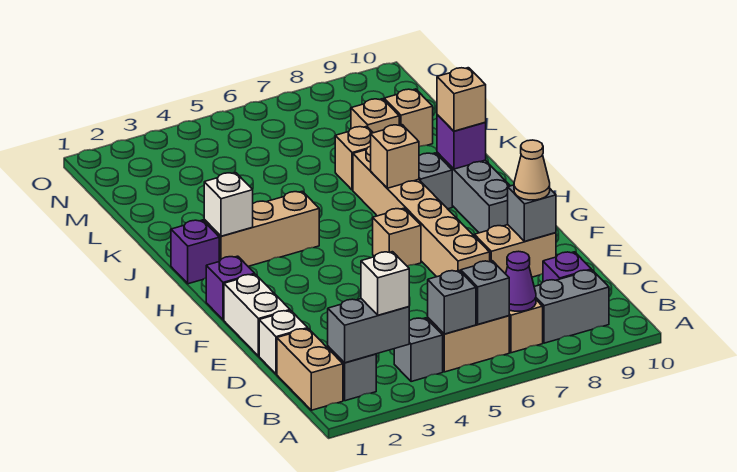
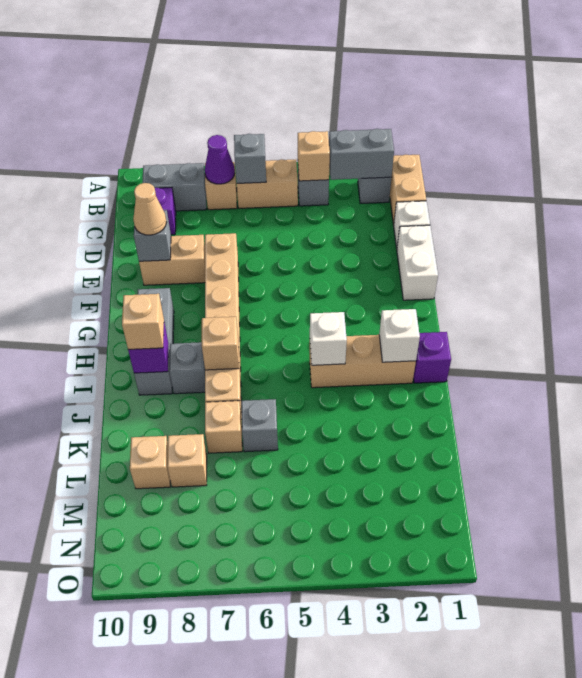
white 1x1 brick [361,252,409,315] -> white 1x1 brick moved to [310,312,347,365]
grey 1x1 brick [428,271,476,334] -> grey 1x1 brick moved to [241,399,278,452]
purple 1x1 brick [206,256,255,320] -> none
tan 1x1 brick [373,208,421,266] -> tan 1x1 brick moved to [298,131,330,181]

